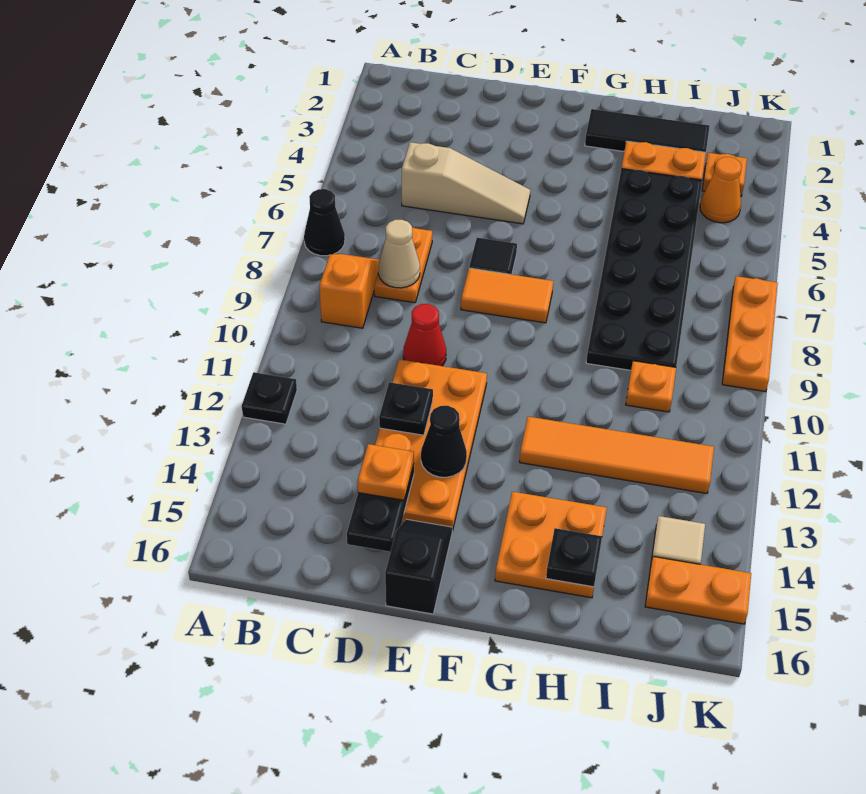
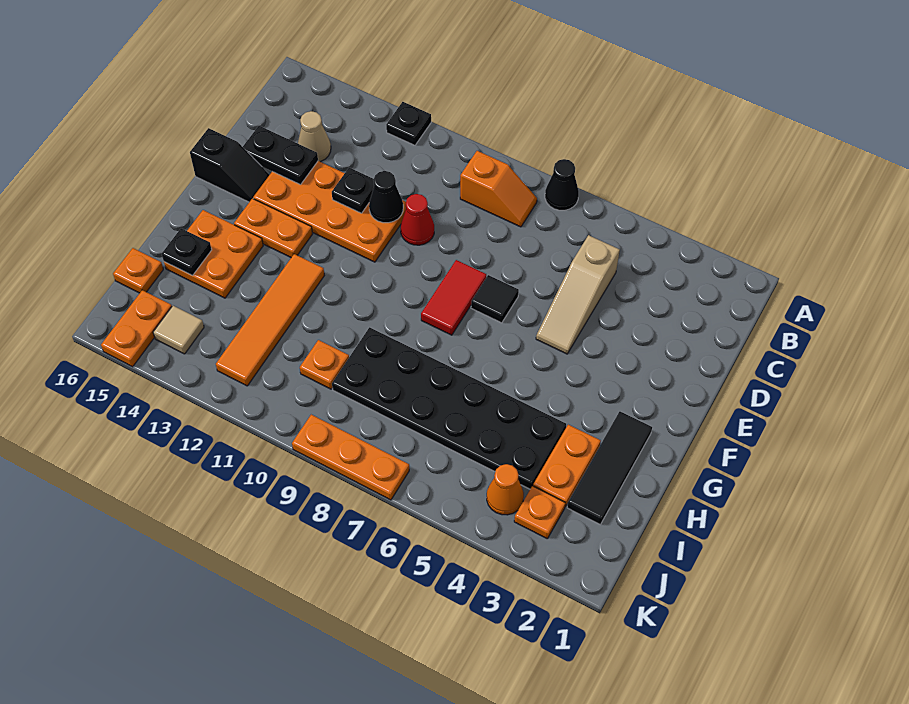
orange 1x2 plate [374,227,432,303] -> orange 1x2 plate moved to [234,198,312,257]
tan 1x1 cone [378,220,420,288] -> tan 1x1 cone moved to [298,111,331,162]
orange 1x1 plate [358,444,414,500] -> orange 1x1 plate moved to [113,248,163,293]
orange 1x2 tile [461,268,553,323] -> red 1x2 tile [421,260,486,335]
black 1x1 cone [421,406,467,477] -> black 1x1 cone moved to [369,171,403,223]

